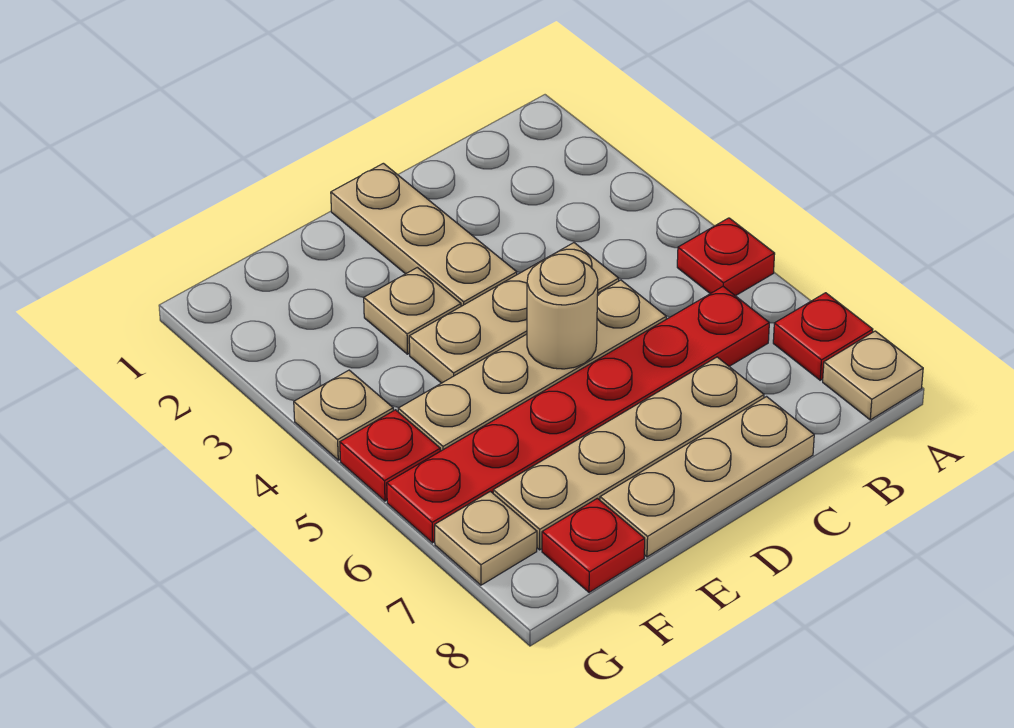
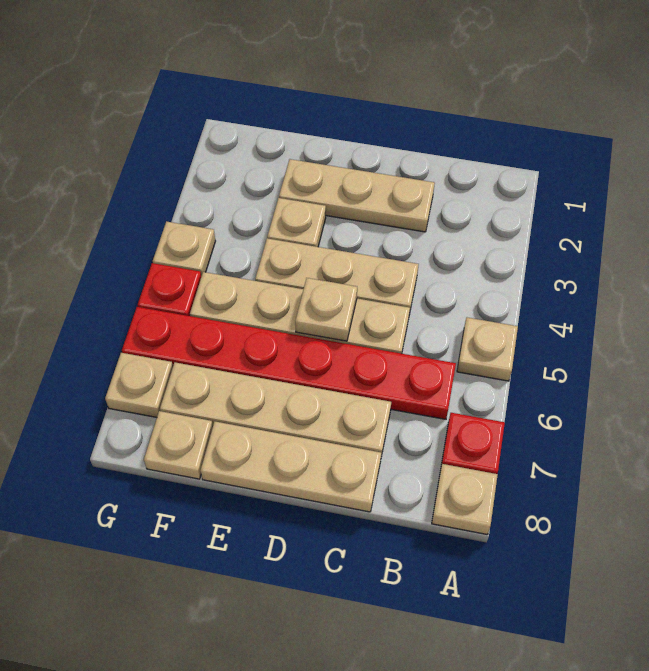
red 1x1 plate [677,218,775,296] -> tan 1x1 plate [457,318,518,381]
tan 1x3 plate [331,163,517,306] -> tan 1x3 plate turned to [279,159,435,232]
tan 1x1 round brick [527,254,598,369] -> tan 1x1 plate [295,278,357,341]
red 1x1 plate [542,498,645,592] -> tan 1x1 plate [144,411,213,479]

